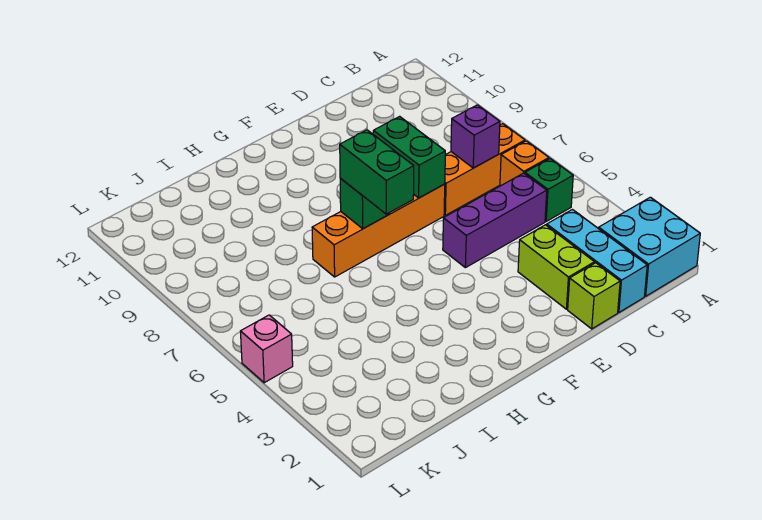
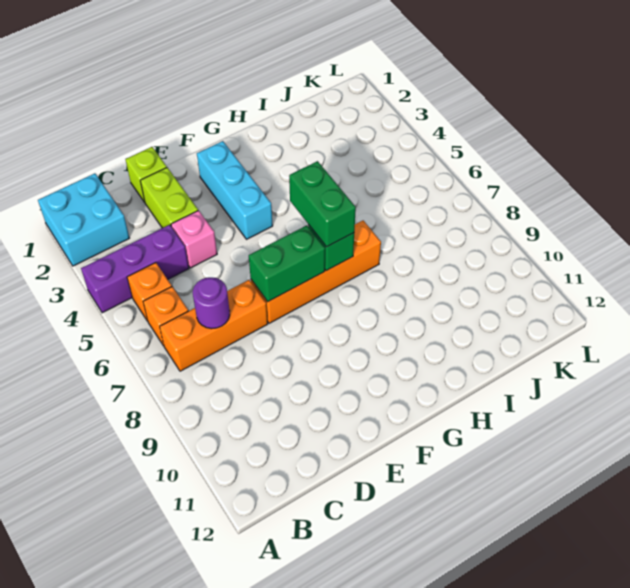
green 1x1 brick [525,159,573,221] -> orange 1x1 brick [127,263,172,321]
cyan 1x3 brick [547,210,647,312] -> cyan 1x3 brick moved to [197,141,273,239]
purple 1x3 brick [443,173,547,268] -> purple 1x3 brick moved to [81,225,189,313]
purple 1x1 brick [451,105,500,168] -> purple 1x1 round brick [193,277,230,329]
green 1x2 brick [373,116,445,198] -> green 1x2 brick turned to [249,225,325,302]
pink 1x1 brick [240,315,293,383] -> pink 1x1 brick moved to [171,210,217,268]

